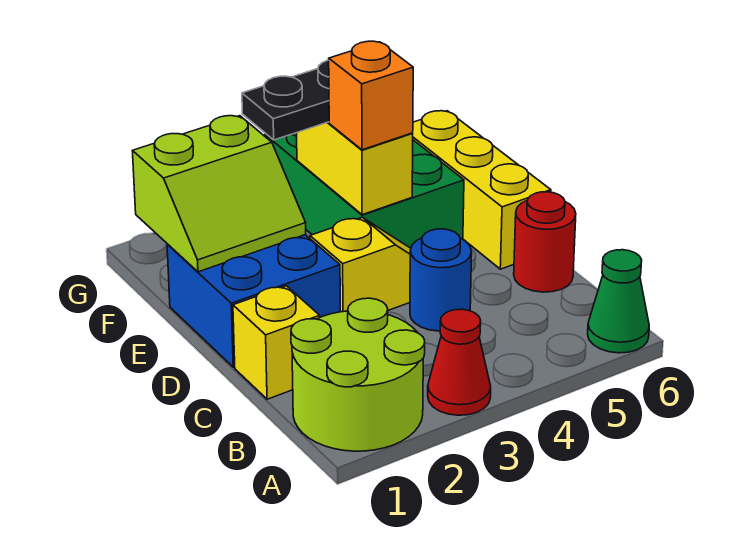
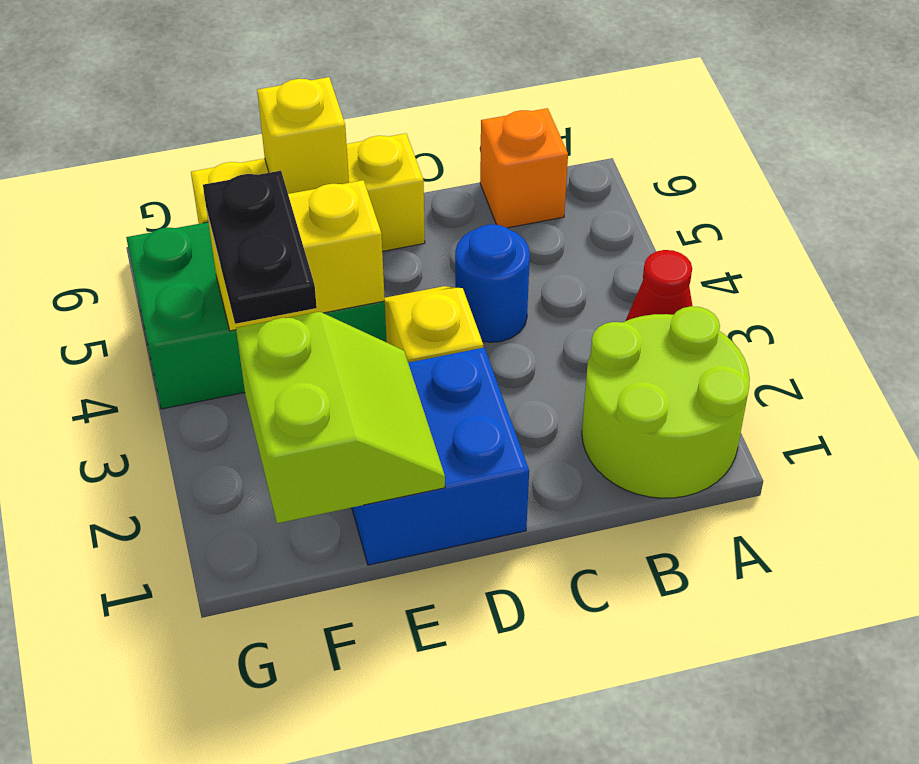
green 1x1 cone [588,250,649,353] -> none
yellow 1x1 brick [233,286,320,399] -> yellow 1x1 brick moved to [257,77,349,194]
red 1x1 round brick [514,192,576,292] -> none
orange 1x1 brick [329,41,413,150] -> orange 1x1 brick moved to [480,108,568,228]

